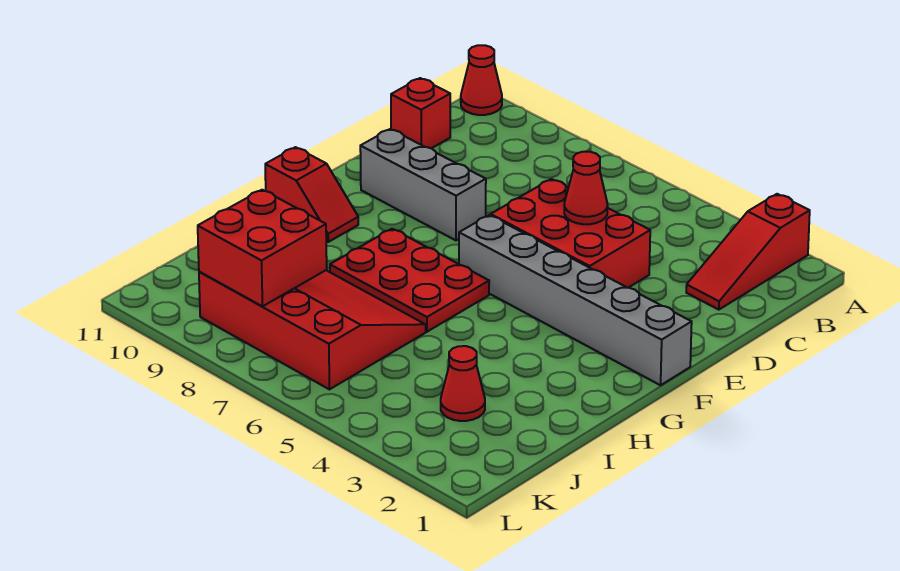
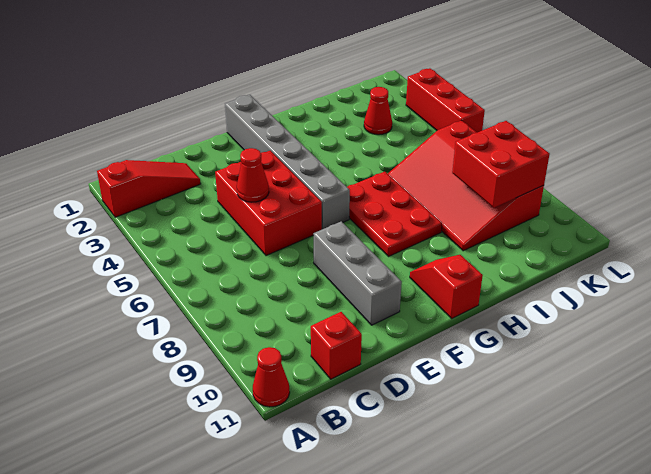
none -> red 1x3 brick [406,68,485,133]

